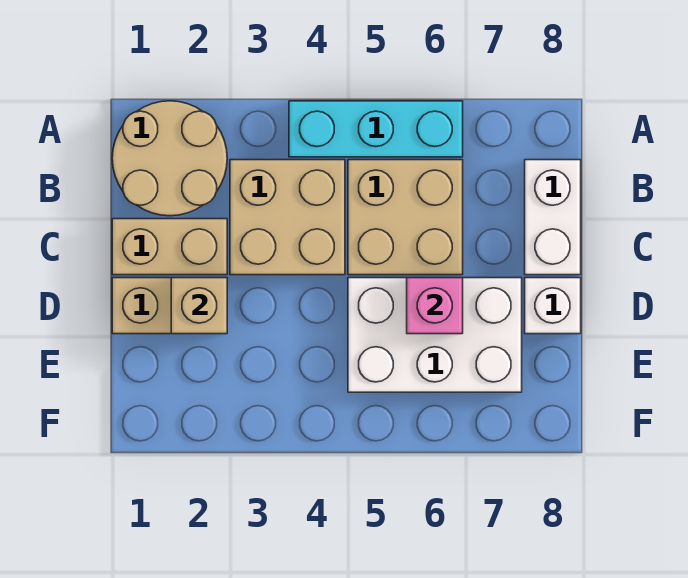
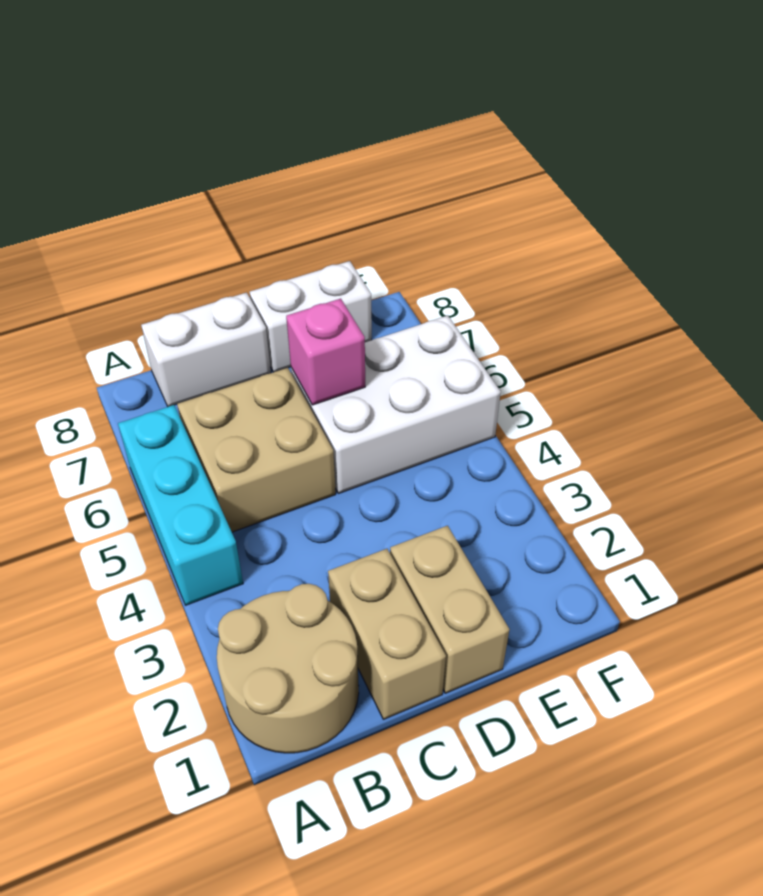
tan 2x2 brick [230,160,345,275] -> none
tan 1x1 brick [171,278,227,334] -> none
white 2x3 brick [348,278,522,392] -> white 2x3 brick turned to [291,316,501,494]
white 1x1 brick [525,278,581,334] -> white 1x2 brick [250,261,372,372]

